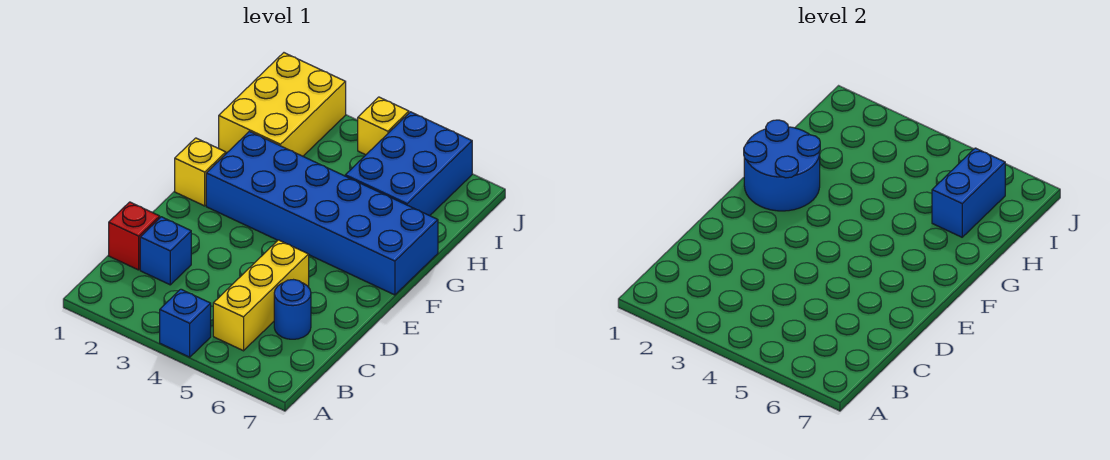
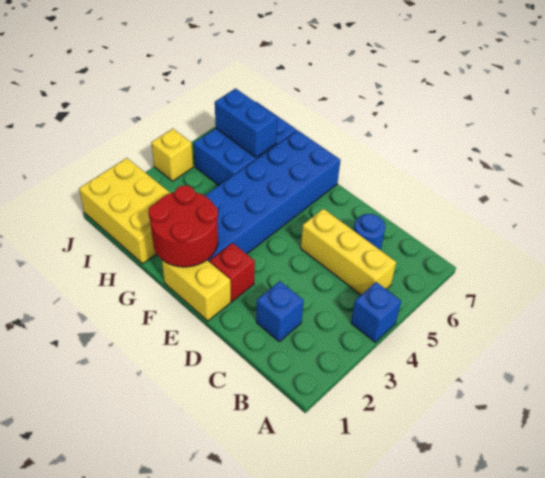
red 1x1 brick [109,202,160,270] -> red 1x1 brick moved to [209,243,255,301]
yellow 1x1 brick [175,138,226,206] -> yellow 1x2 brick [162,260,231,321]
blue 2x2 round brick [744,120,820,211] -> red 2x2 round brick [148,186,218,267]
blue 2x3 brick [345,112,472,216] -> blue 2x3 brick turned to [194,102,297,185]

